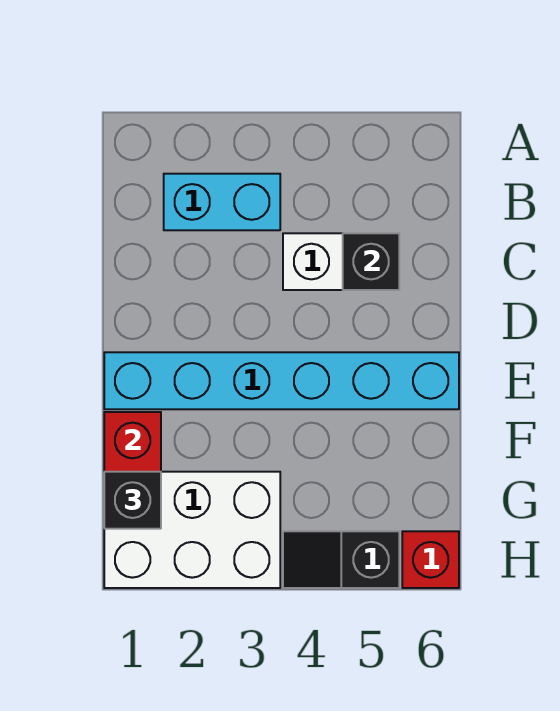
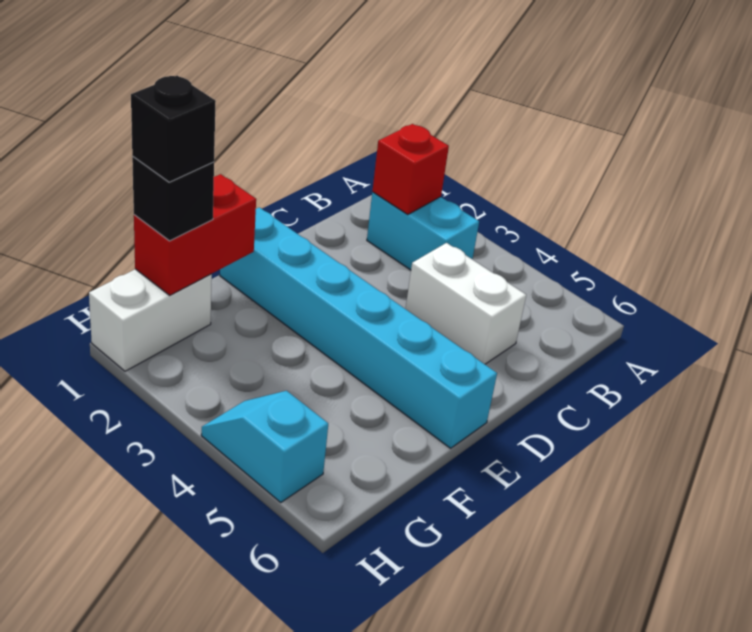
black 1x1 brick [343,233,399,290] -> black 1x1 brick moved to [131,76,216,182]
white 2x3 brick [104,472,280,588] -> white 1x2 brick [89,269,212,371]
black 1x2 slope [283,531,399,588] -> cyan 1x2 slope [201,391,328,502]
red 1x1 brick [402,531,459,588] -> red 1x1 brick moved to [372,124,449,215]

